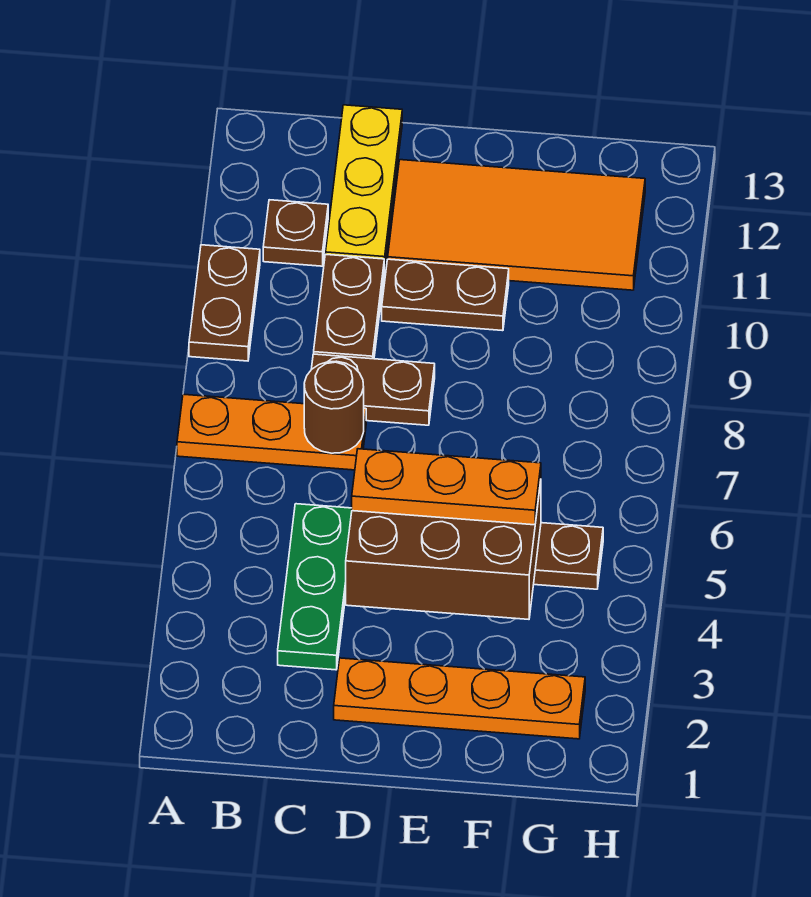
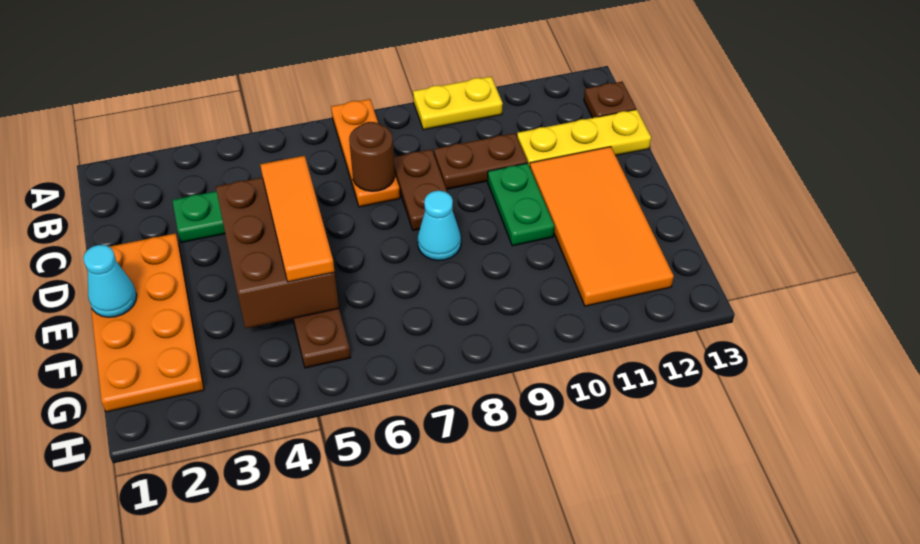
brown 1x2 plate [189,245,260,361] -> yellow 1x2 plate [413,77,503,130]
brown 1x1 plate [263,200,328,266] -> brown 1x1 plate moved to [584,82,636,118]
orange 1x4 plate [334,658,585,739] -> orange 2x4 plate [85,233,204,412]
orange 1x3 plate [352,449,541,525] -> orange 1x3 tile [260,156,335,282]
brown 1x2 plate [382,259,509,331] -> green 1x2 plate [488,163,554,246]
none -> cyan 1x1 cone [83,245,137,317]
none -> cyan 1x1 cone [418,191,461,261]

